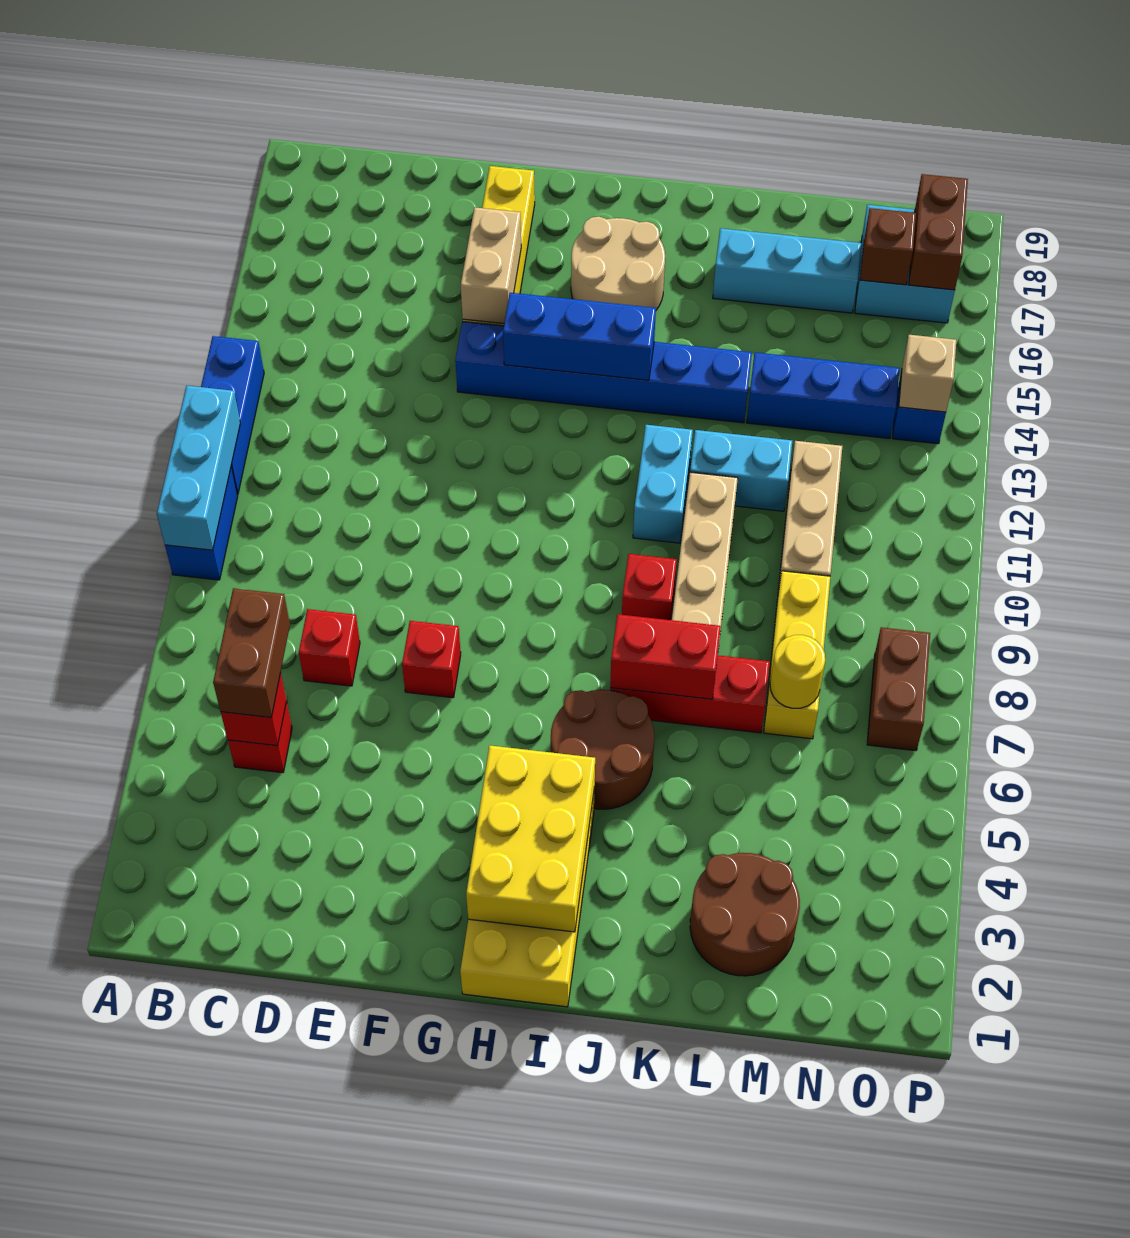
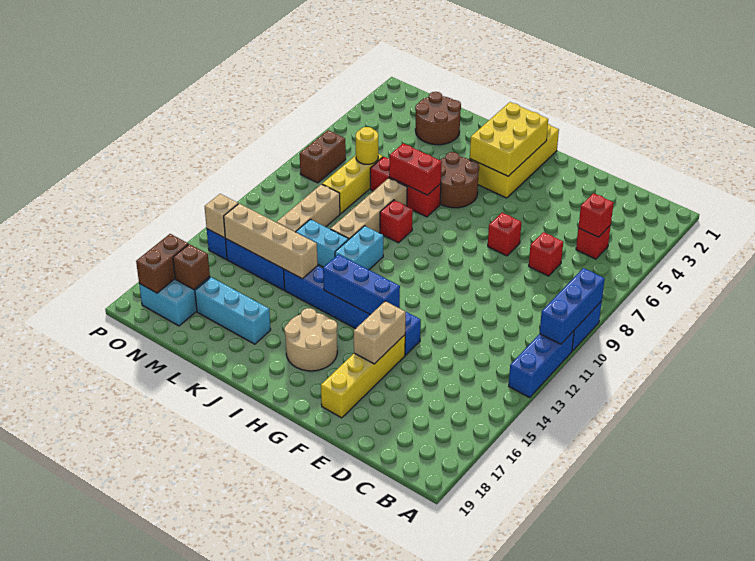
cyan 1x3 brick [157,386,240,550] -> blue 1x3 brick [540,268,605,344]
brown 1x2 brick [213,588,290,717] -> none
none -> tan 1x4 brick [224,204,318,279]

